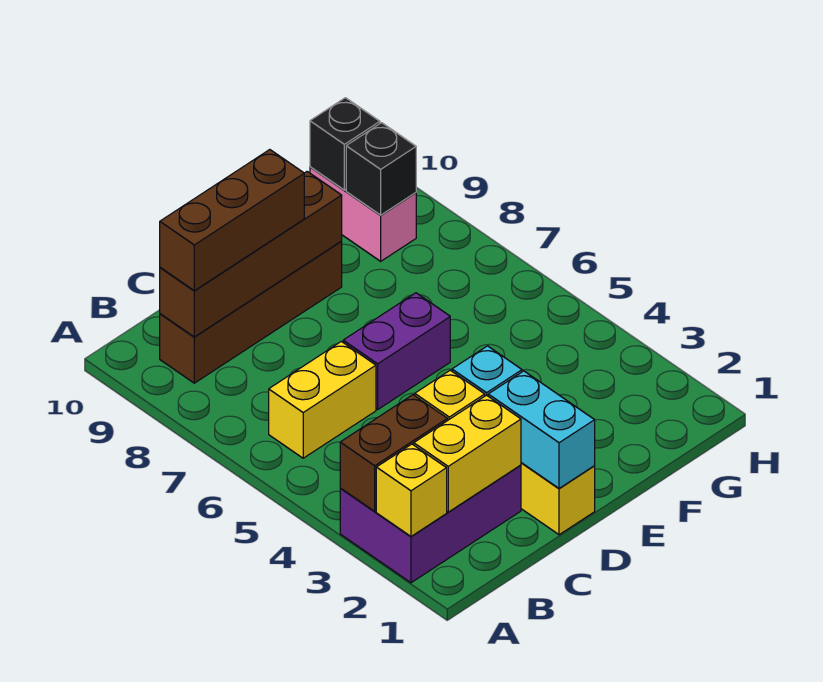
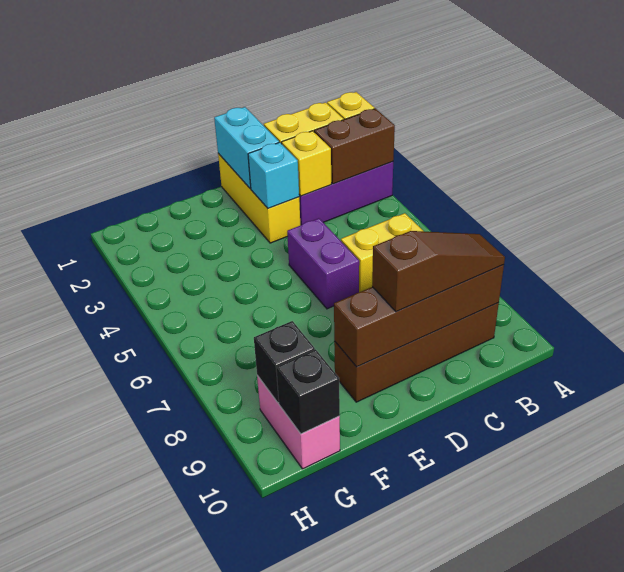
brown 1x3 brick [160,150,304,291] -> brown 1x3 slope [372,231,505,312]
purple 1x2 brick [343,293,450,409] -> purple 1x2 brick turned to [287,218,359,309]

